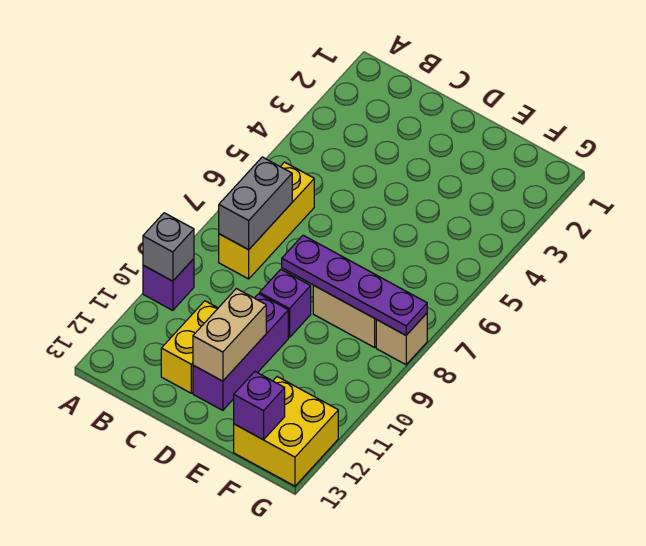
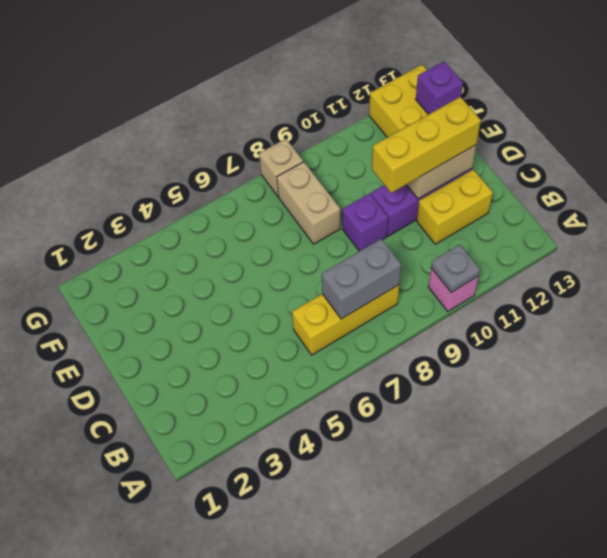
purple 1x1 brick [143,259,194,310] -> pink 1x1 brick [428,268,479,311]
grey 1x1 brick [143,213,194,281] -> grey 1x1 plate [431,245,480,292]
purple 1x4 plate [282,235,427,335] -> none
none -> yellow 1x3 brick [372,97,481,193]

